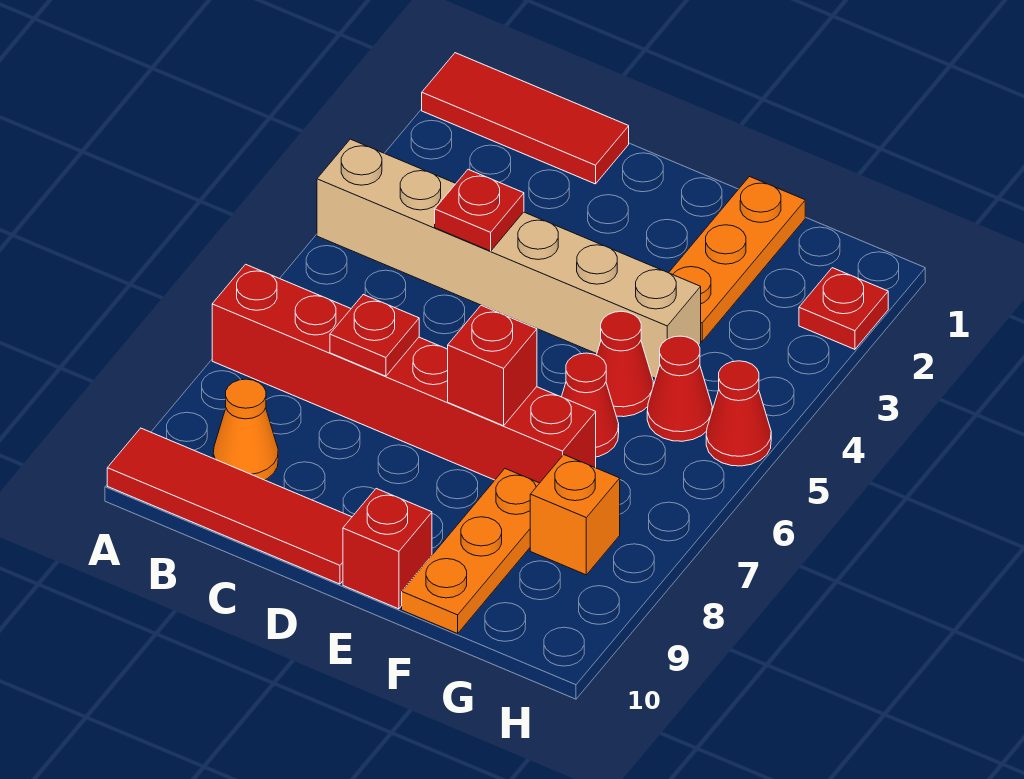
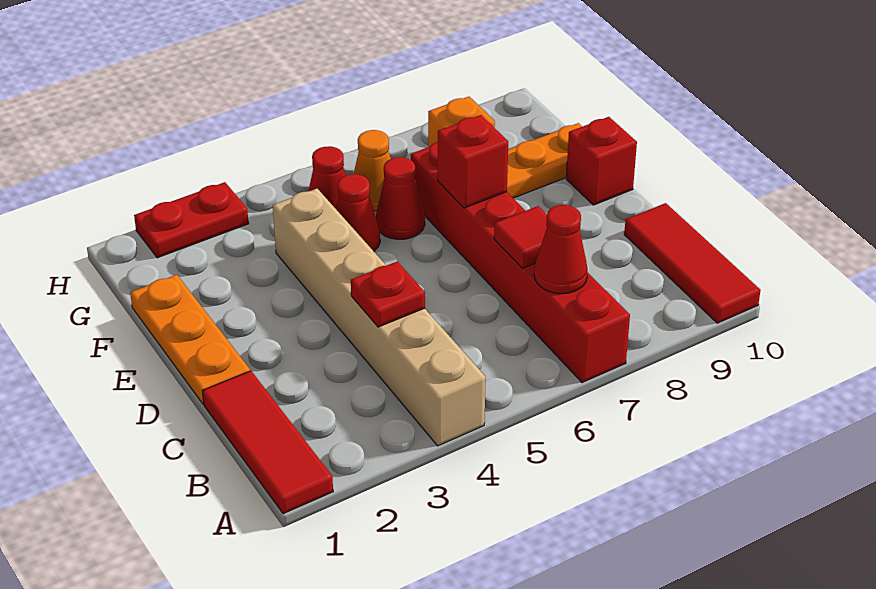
red 1x4 tile [107,428,352,584] -> red 1x3 tile [624,203,761,323]
orange 1x1 cone [213,379,278,480] -> orange 1x1 cone moved to [354,130,391,211]
red 1x1 plate [330,295,419,376] -> red 1x1 tile [494,206,547,268]
orange 1x3 plate [669,177,805,341] -> orange 1x3 plate turned to [130,275,250,404]
red 1x1 plate [799,268,888,349] -> red 1x2 plate [134,182,249,258]
red 1x1 cone [706,361,771,466] -> red 1x1 cone moved to [534,205,588,294]

